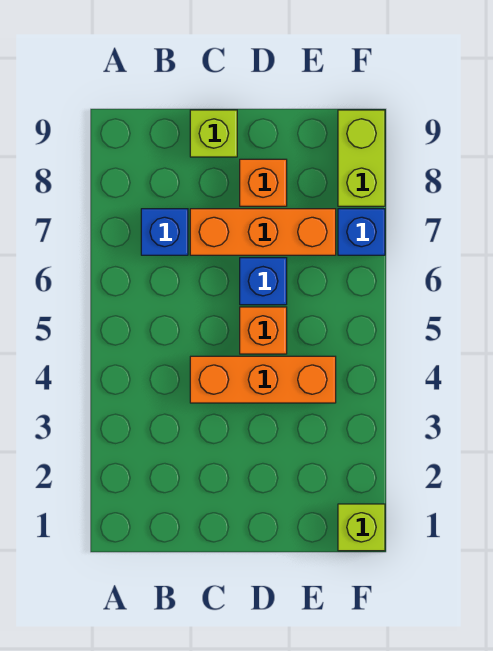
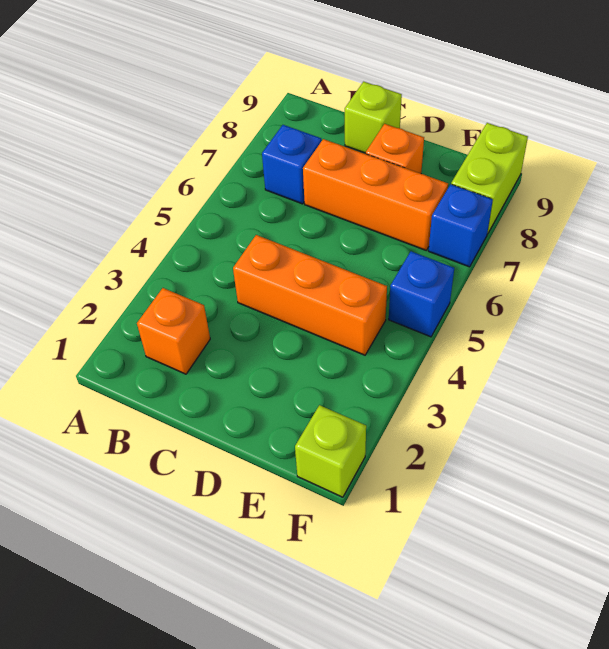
orange 1x1 brick [240,307,287,354] -> orange 1x1 brick moved to [137,288,210,374]
blue 1x1 brick [240,258,287,305] -> blue 1x1 brick moved to [389,251,454,337]

